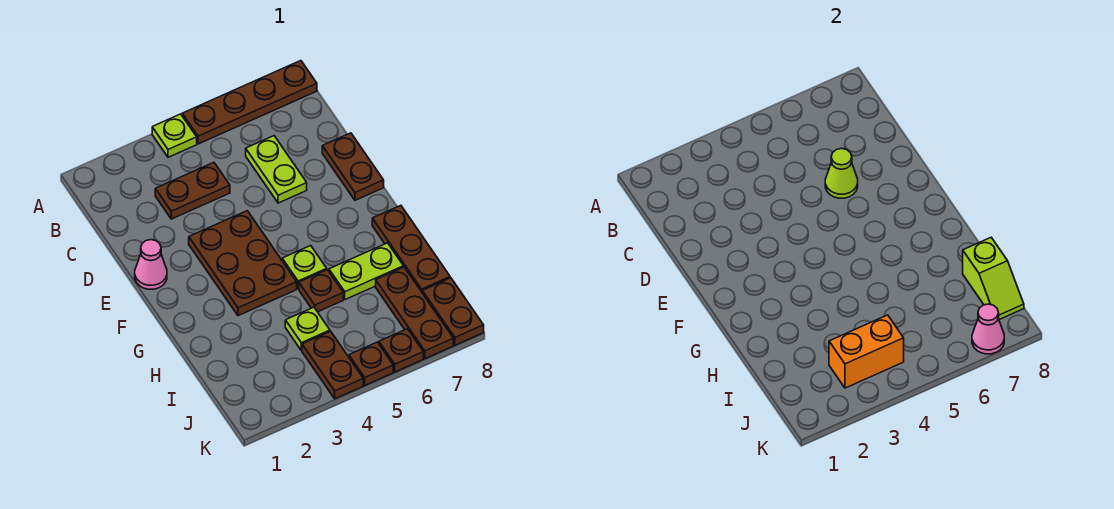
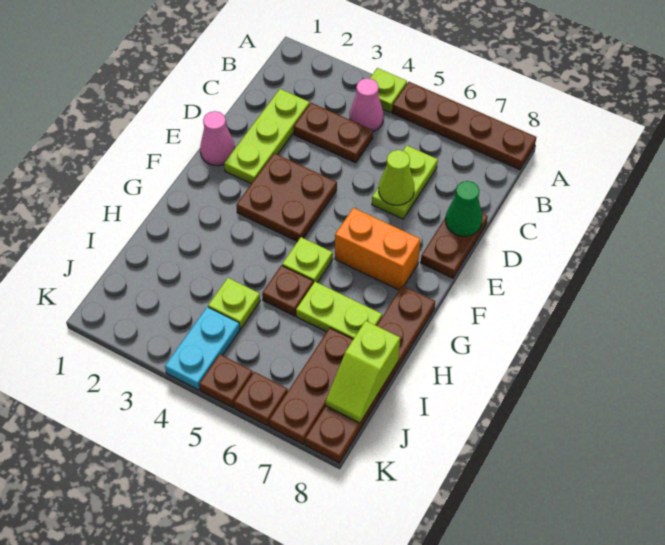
none -> lime 1x3 plate [224,89,310,184]
none -> green 1x1 cone [446,181,482,236]
brown 2x3 plate [189,211,297,316] -> brown 2x2 plate [236,153,337,242]
orange 1x2 brick [829,315,904,388] -> orange 1x2 brick moved to [335,208,420,290]
brown 1x2 plate [302,331,363,399] -> cyan 1x2 plate [165,307,240,390]
pink 1x1 cone [972,304,1004,354] -> pink 1x1 cone moved to [350,78,384,131]

